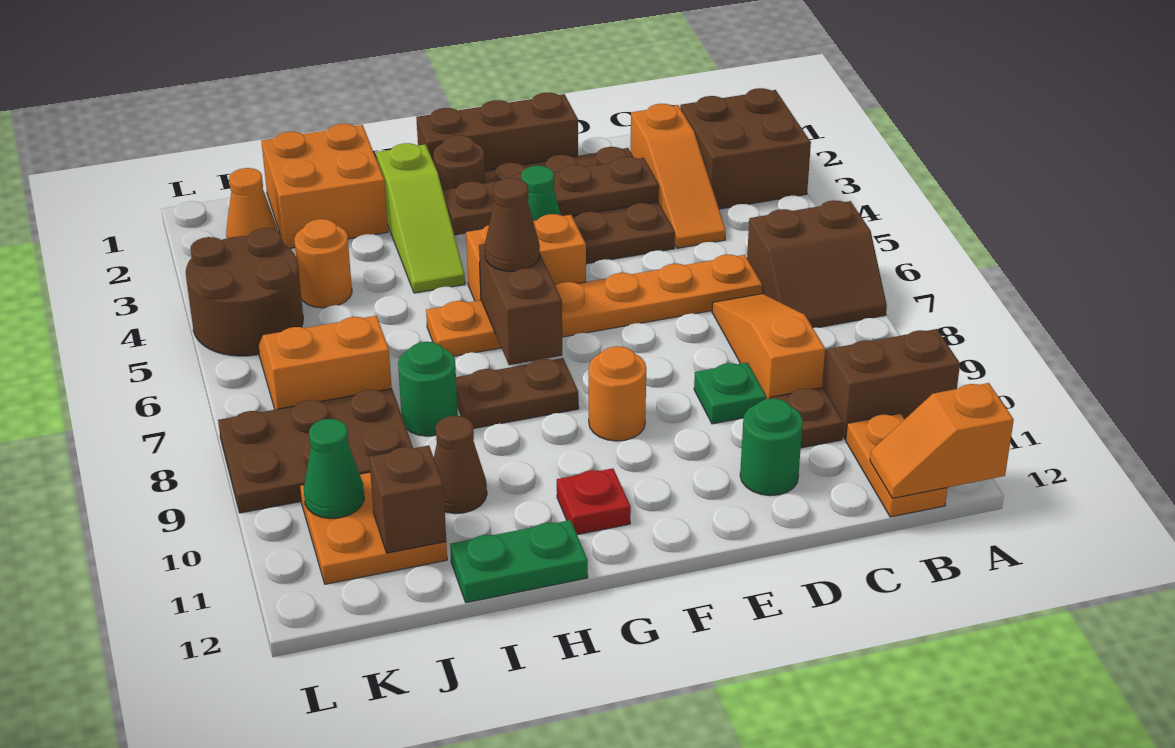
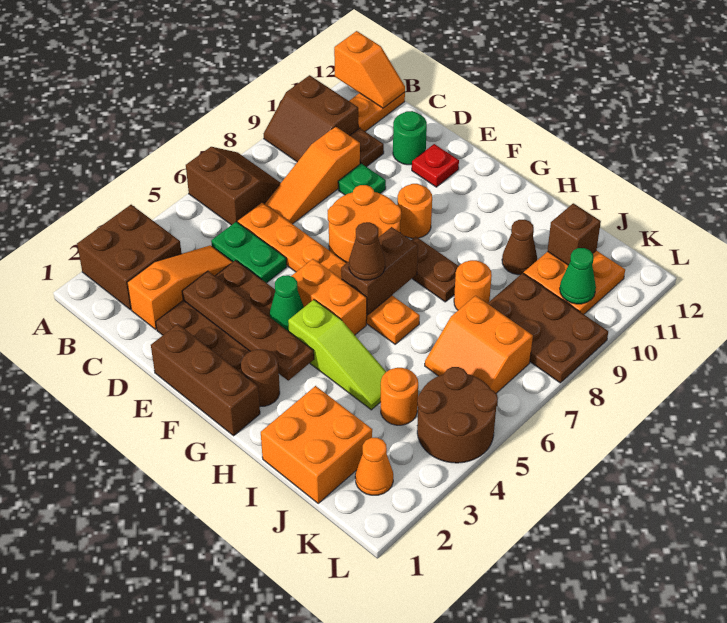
none -> orange 2x2 round brick [328,185,401,263]
red 1x1 plate [557,468,631,535] -> red 1x1 plate moved to [412,144,459,187]
lime 1x3 slope [376,143,465,293] -> lime 1x3 slope turned to [288,300,386,410]
green 1x2 plate [450,520,588,603] -> green 1x2 plate moved to [211,222,287,283]
green 1x1 round brick [398,342,458,436] -> orange 1x1 round brick [454,260,492,310]

